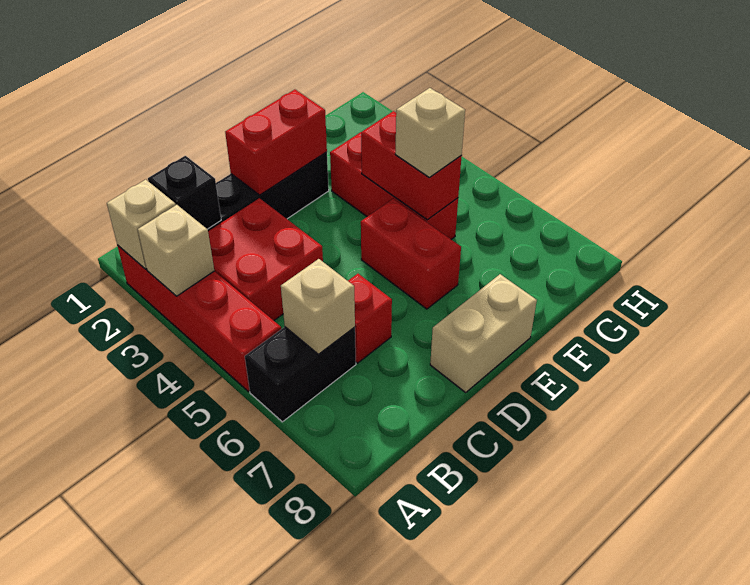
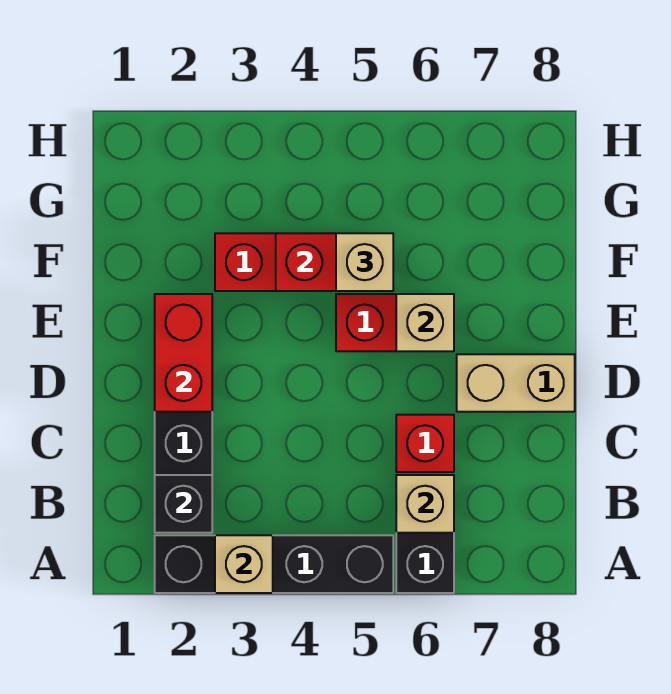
red 1x4 brick [117,245,281,391] -> black 1x4 brick [155,535,393,593]
tan 1x1 brick [107,180,176,269] -> tan 1x1 brick moved to [396,294,454,351]
red 2x2 brick [208,198,323,320] -> none
tan 1x2 brick [430,274,537,392] -> tan 1x2 brick turned to [457,354,575,412]

